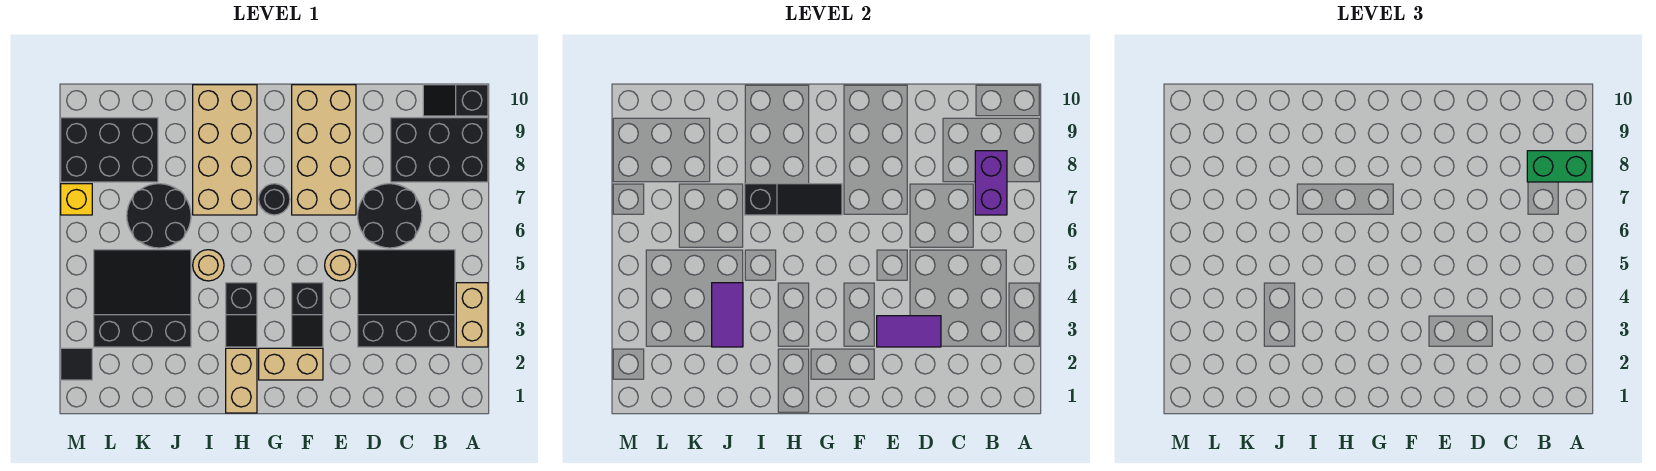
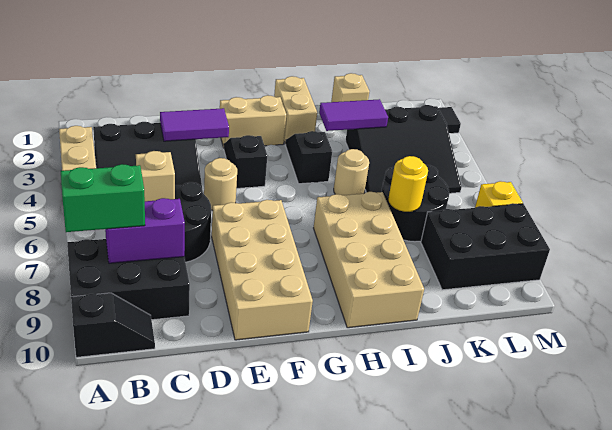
purple 1x2 brick [975,151,1007,215] -> purple 1x2 brick turned to [105,198,185,263]
none -> tan 1x1 brick [136,151,175,201]
black 1x1 round brick [259,184,290,215] -> none
black 1x3 slope [745,184,842,215] -> none
none -> tan 1x1 brick [331,73,369,102]
purple 1x2 tile [712,283,743,347] -> purple 1x2 tile turned to [319,99,388,131]
none -> yellow 1x1 round brick [388,156,428,212]

